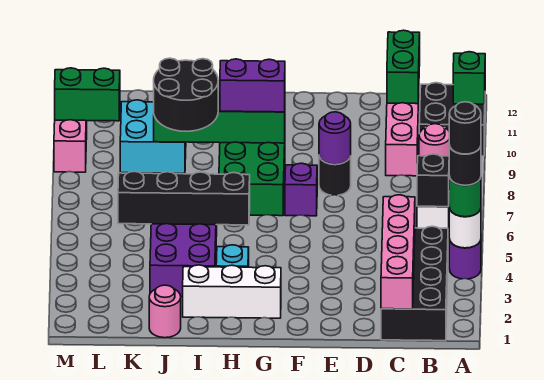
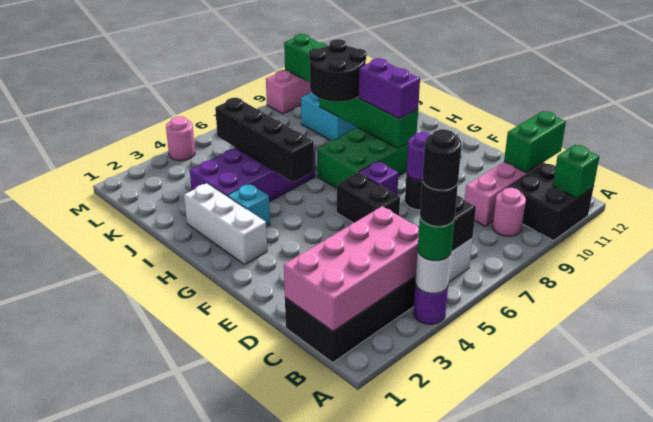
pink 1x4 brick [381,195,415,309] -> pink 2x4 brick [284,206,419,331]
none -> black 1x2 brick [337,173,400,223]
pink 1x1 round brick [149,285,181,338] -> pink 1x1 round brick moved to [166,116,195,161]

